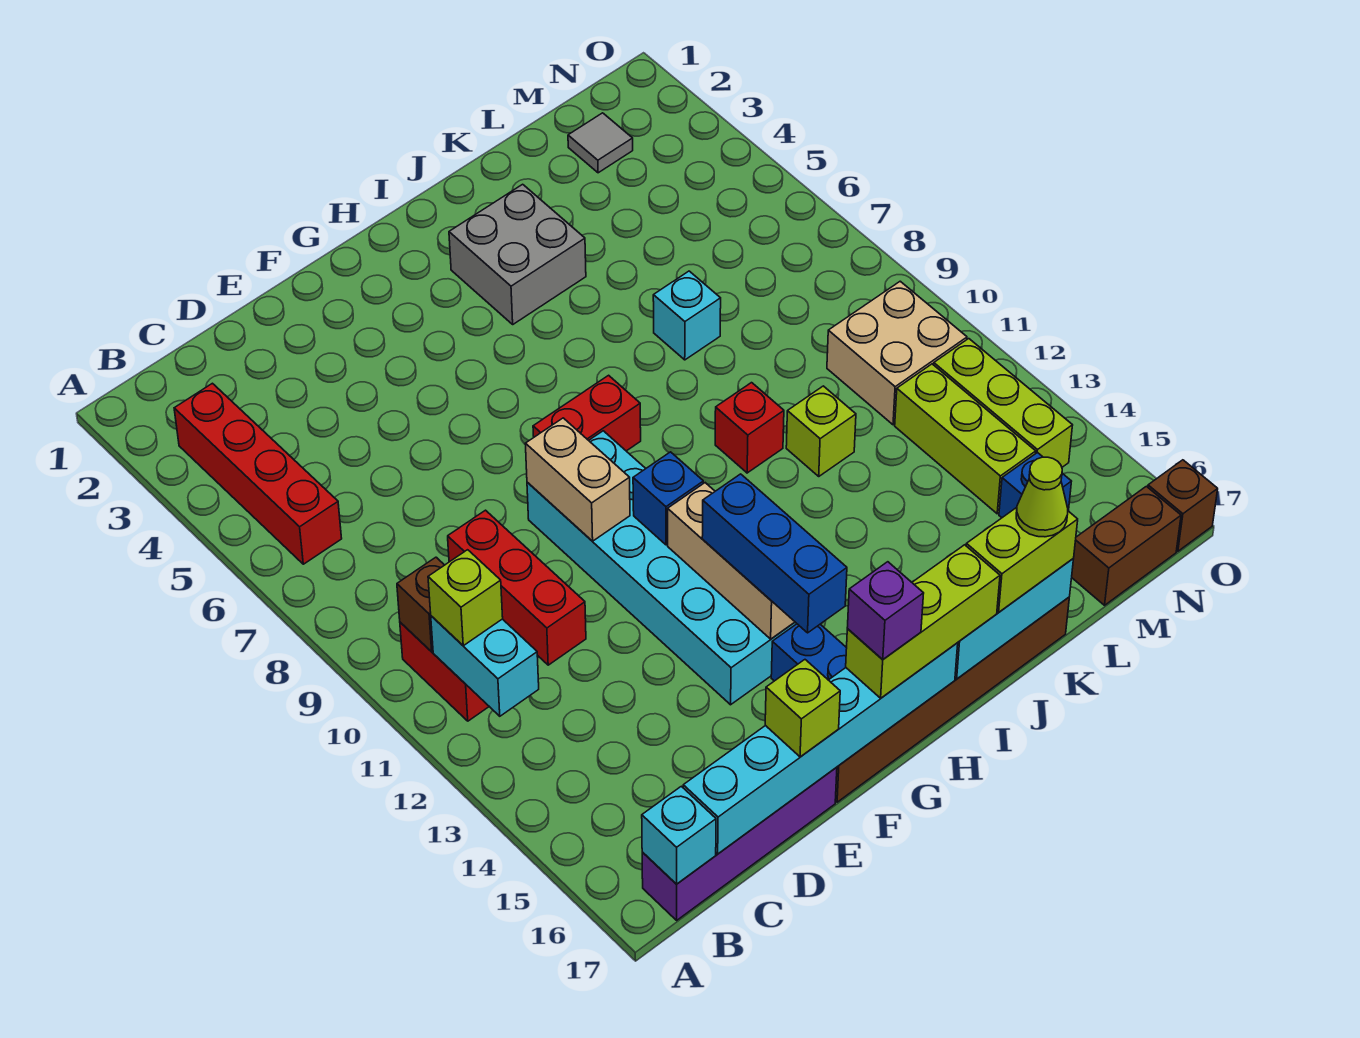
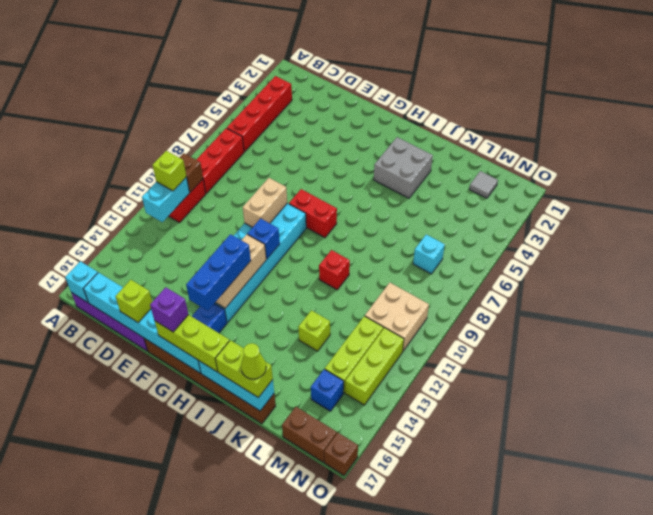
red 1x3 brick [448,510,586,665] -> red 1x3 brick moved to [196,128,244,193]
cyan 1x1 brick [653,271,721,360] -> cyan 1x1 brick moved to [413,235,445,274]
lime 1x1 brick [786,386,856,476] -> lime 1x1 brick moved to [298,310,330,351]

